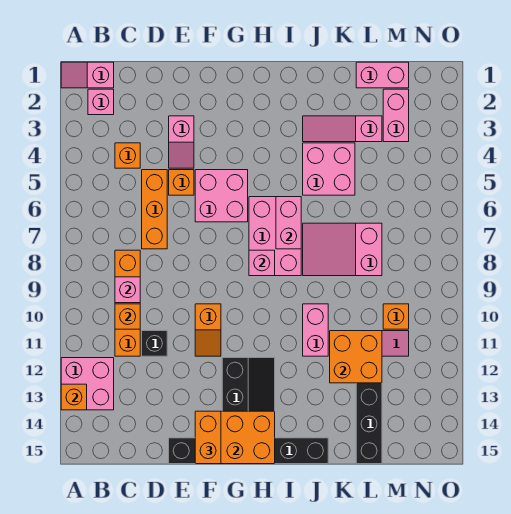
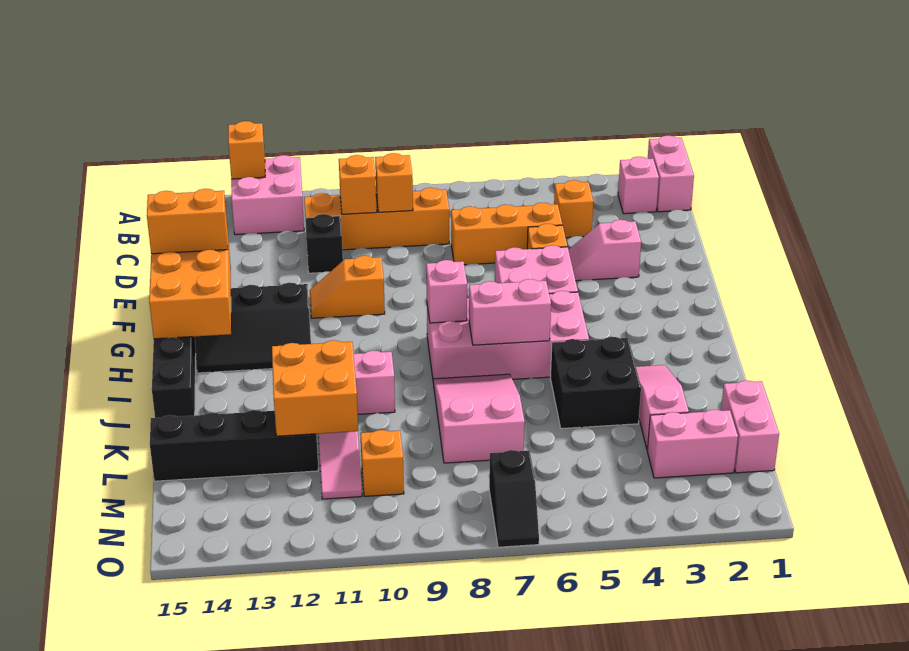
pink 1x2 slope [61,62,114,88] -> pink 1x2 brick [648,136,694,212]
pink 1x1 brick [115,277,140,303] -> orange 1x1 brick [375,153,413,212]
pink 2x3 brick [249,197,301,276] -> pink 2x4 brick [427,291,589,384]
pink 2x2 brick [303,143,355,195] -> black 2x2 brick [550,337,641,429]
none -> black 1x2 slope [489,450,539,547]

